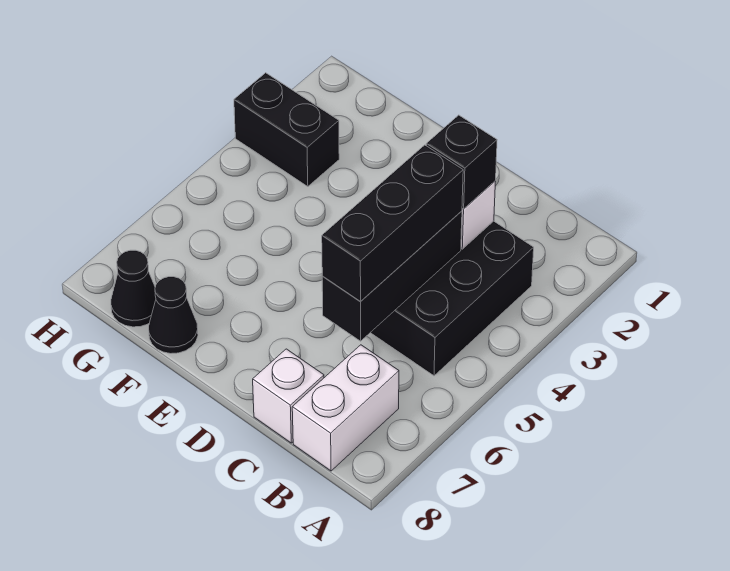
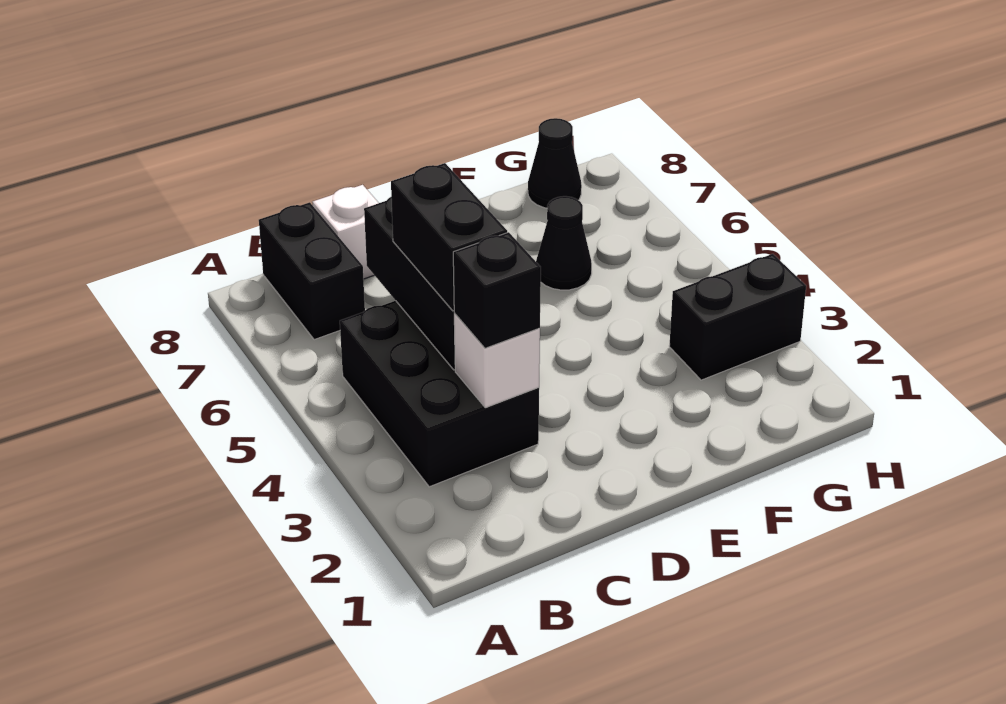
white 1x2 brick [292,345,399,471] -> black 1x2 brick [259,202,365,340]
black 1x3 brick [322,145,463,302] -> black 1x2 brick [391,163,507,311]
black 1x1 cone [149,277,198,354] -> black 1x1 cone moved to [536,196,592,290]

